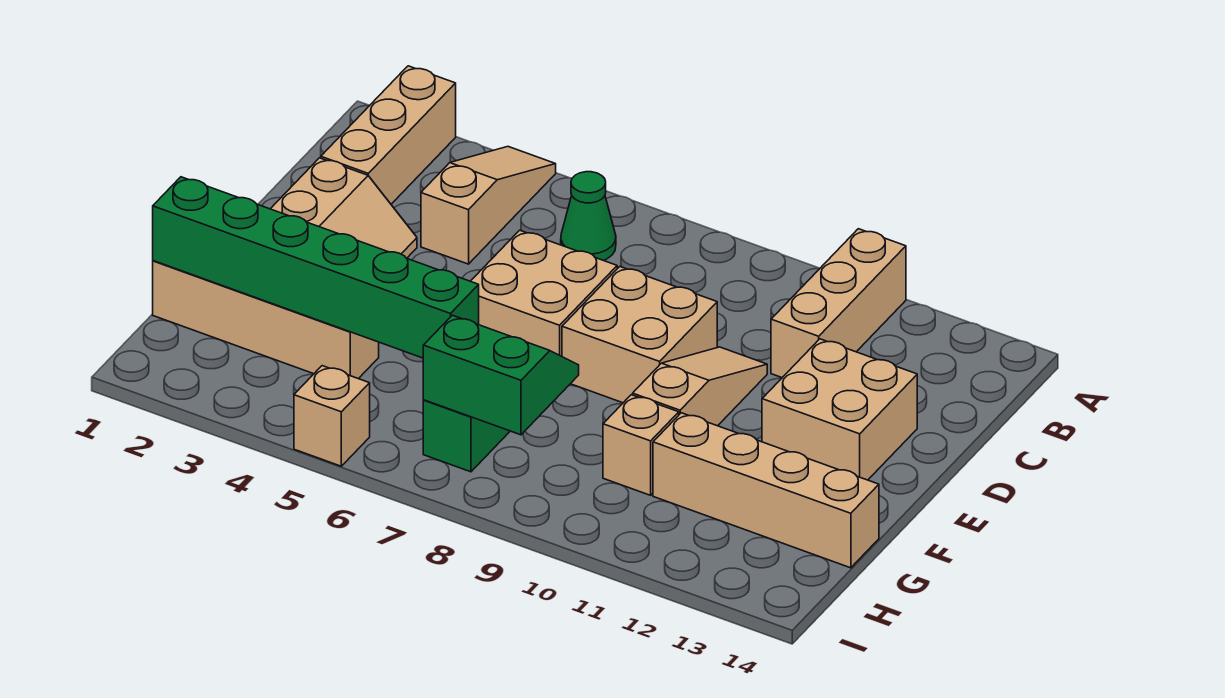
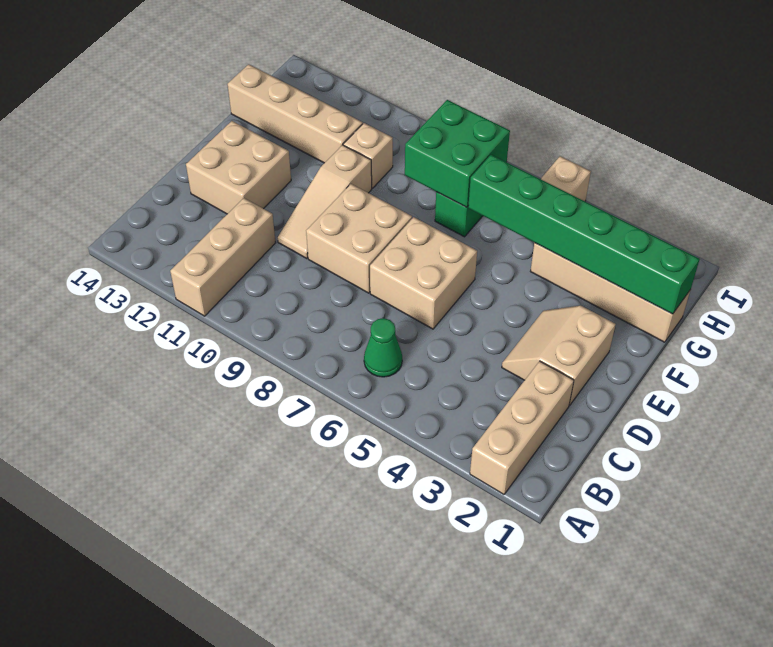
tan 1x3 slope [421,147,556,264] -> none
green 2x2 slope [423,315,579,435] -> green 2x2 brick [405,100,510,207]

